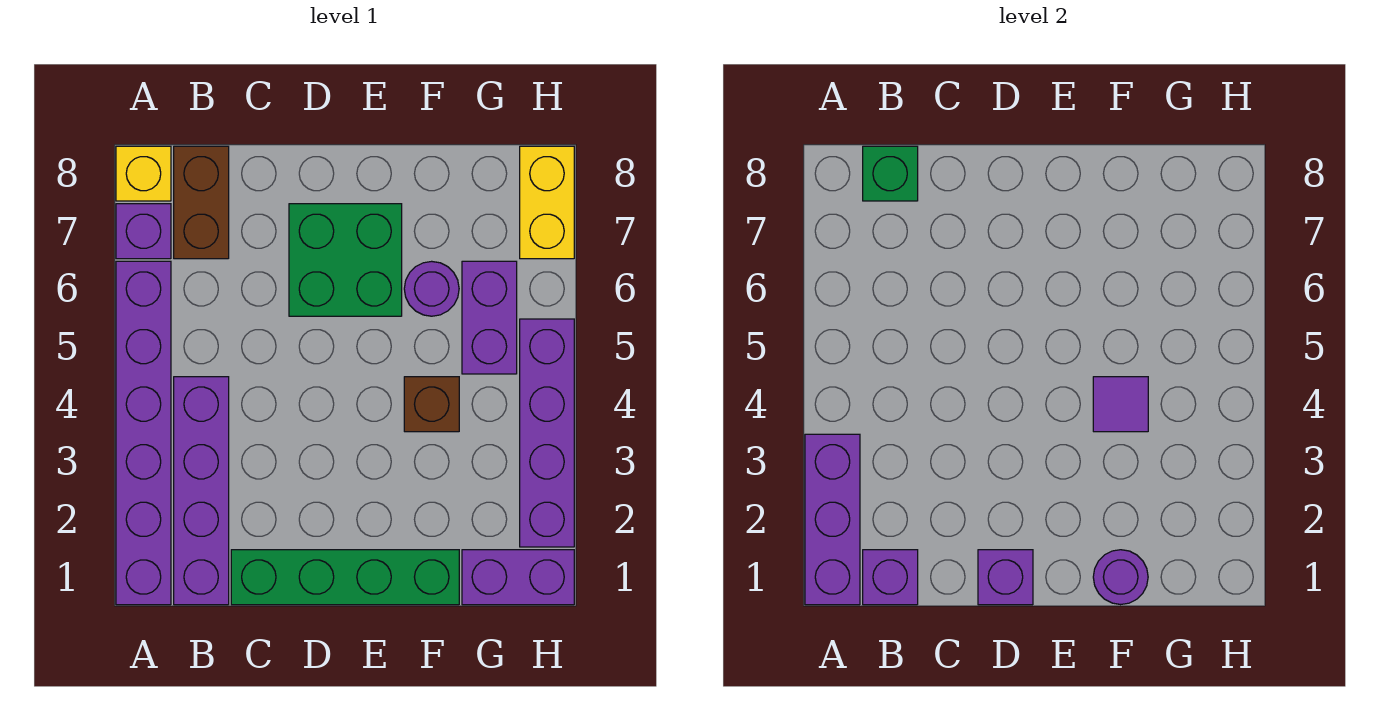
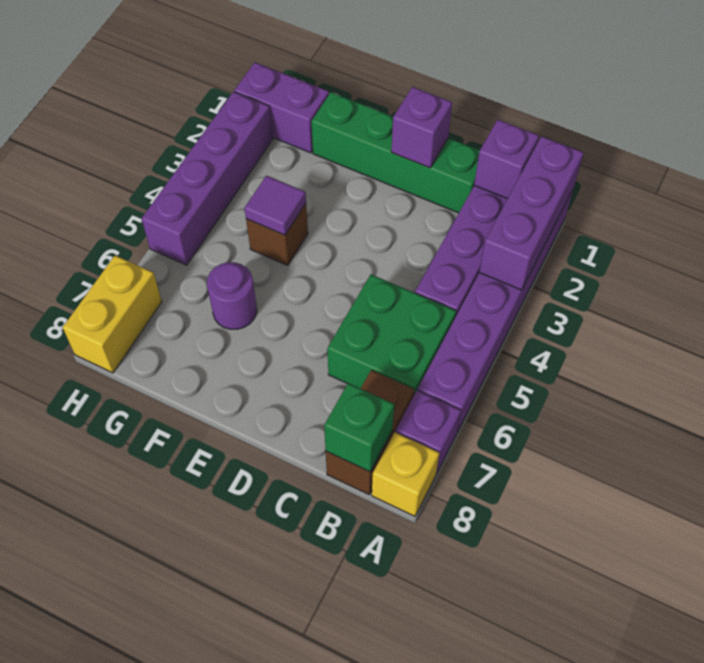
green 2x2 brick [289,204,402,316] -> green 2x2 brick moved to [327,275,456,395]
purple 1x1 round brick [1093,550,1148,605] -> none
purple 1x2 brick [462,261,517,374] -> none

